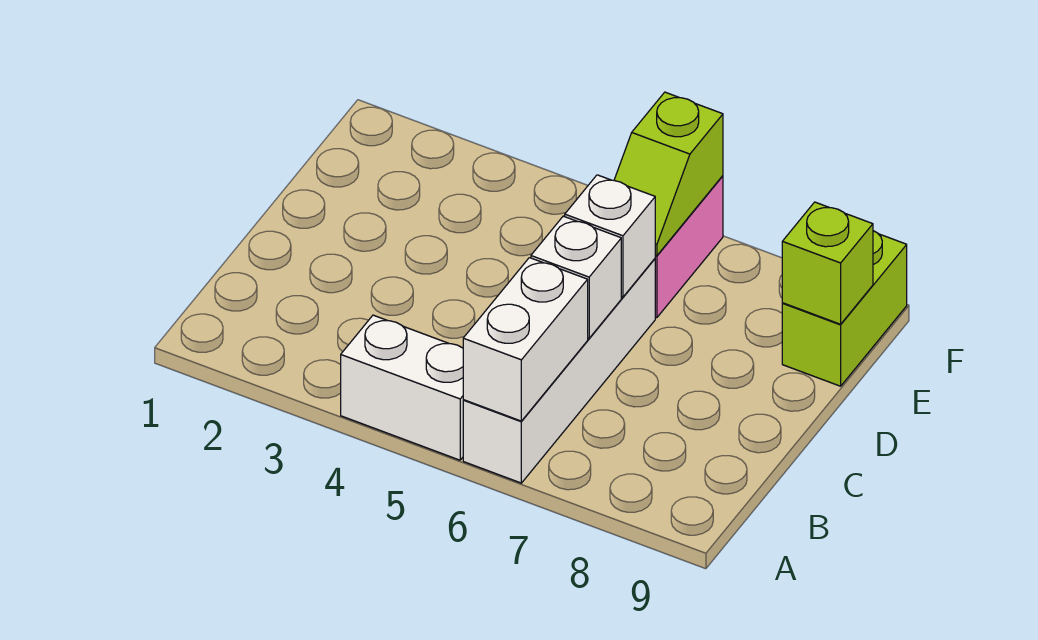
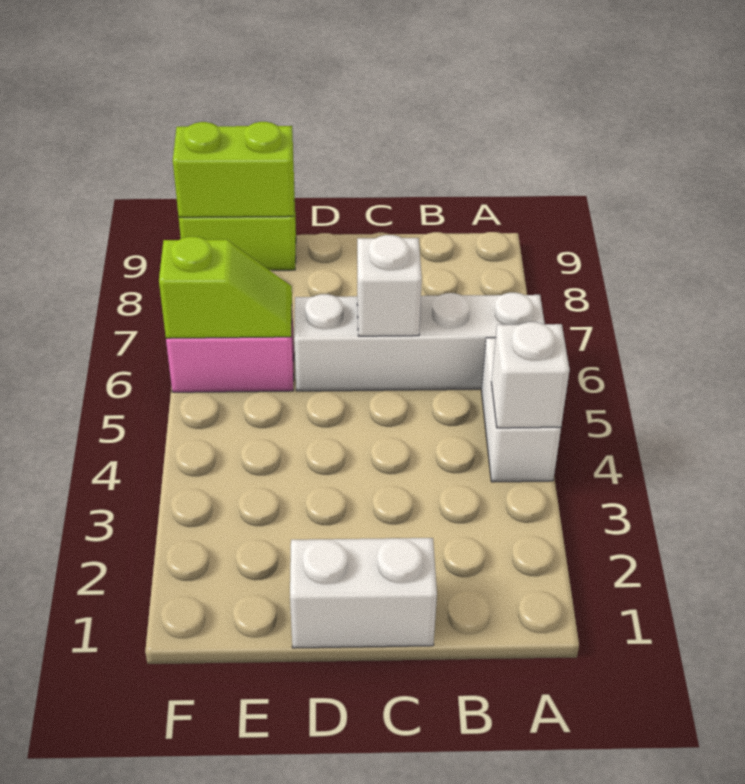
white 1x2 brick [463,258,588,421] -> white 1x2 brick moved to [290,538,437,648]
white 1x1 brick [565,175,655,297] -> white 1x1 brick moved to [491,322,570,428]
lime 1x1 brick [782,202,873,324] -> lime 1x2 brick [173,122,294,217]

